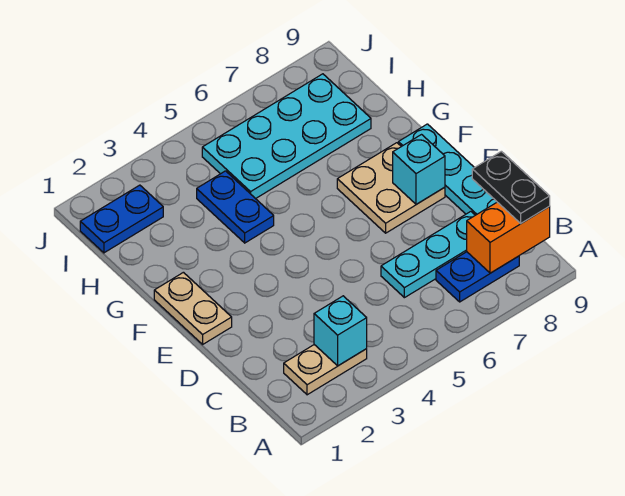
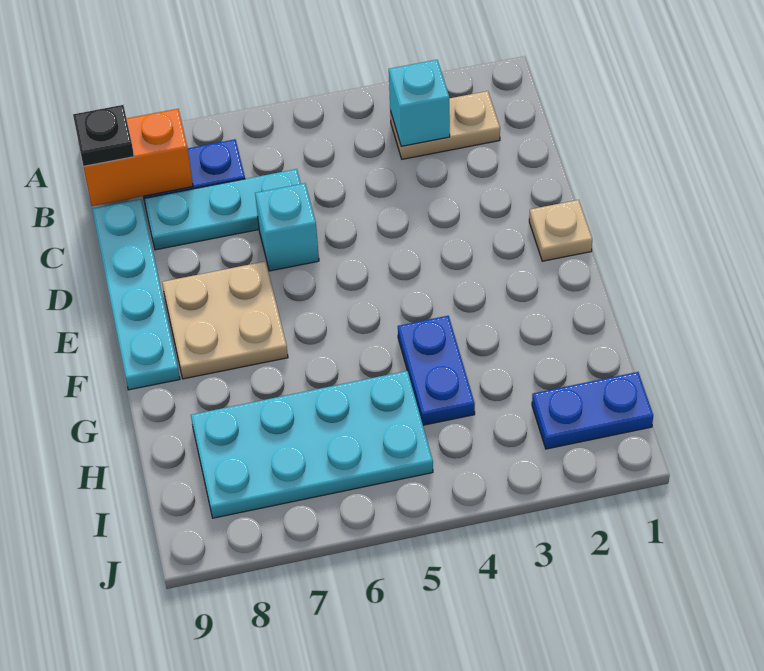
black 1x2 plate [472,151,550,223] -> black 1x1 plate [73,105,134,166]
tan 1x2 plate [154,272,232,344] -> tan 1x1 plate [529,200,592,261]
cyan 1x1 brick [393,135,445,204] -> cyan 1x1 brick moved to [255,183,319,271]

